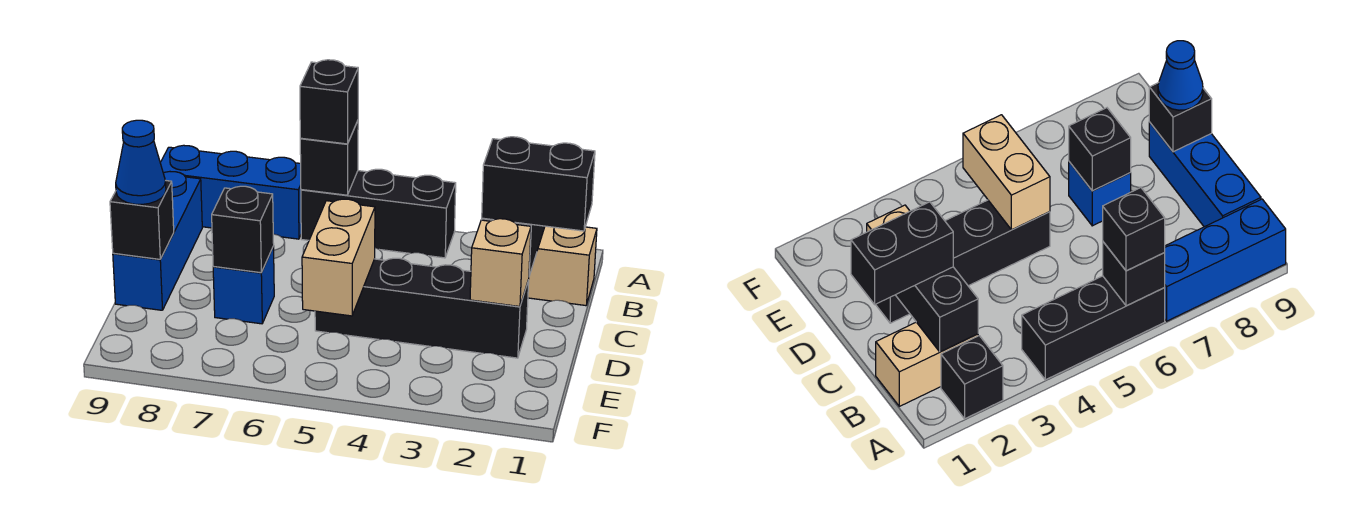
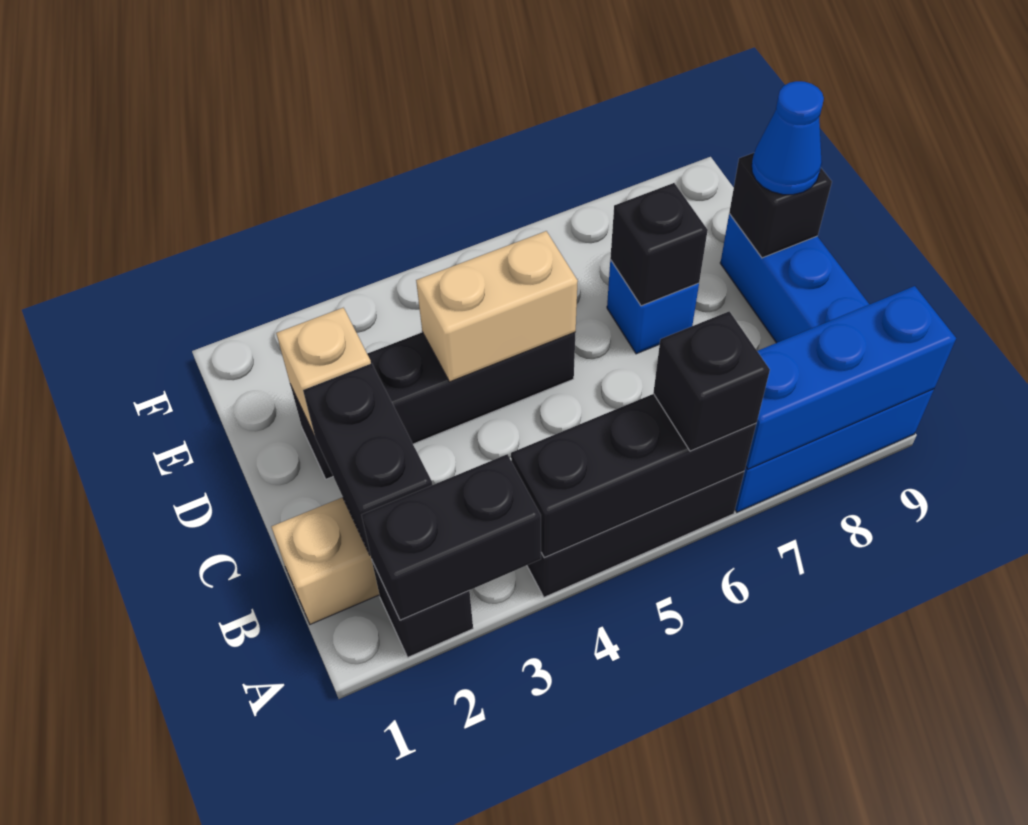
black 1x1 brick [300,121,358,195] -> black 1x3 brick [511,394,756,558]
none -> blue 1x3 brick [746,286,956,469]
black 1x2 brick [482,137,595,231] -> black 1x2 brick moved to [362,454,541,620]
tan 1x2 brick [302,199,375,316] -> tan 1x2 brick turned to [416,231,578,382]

